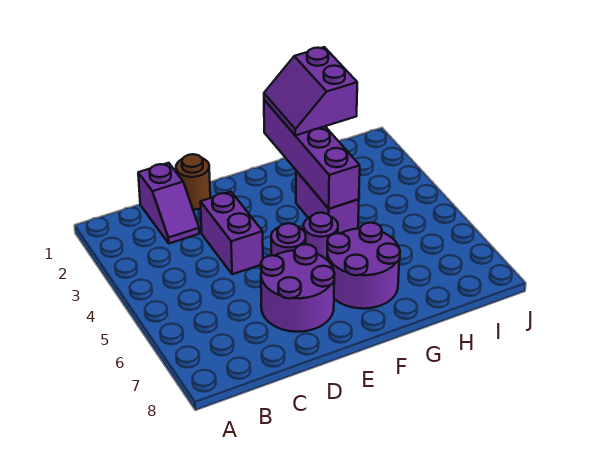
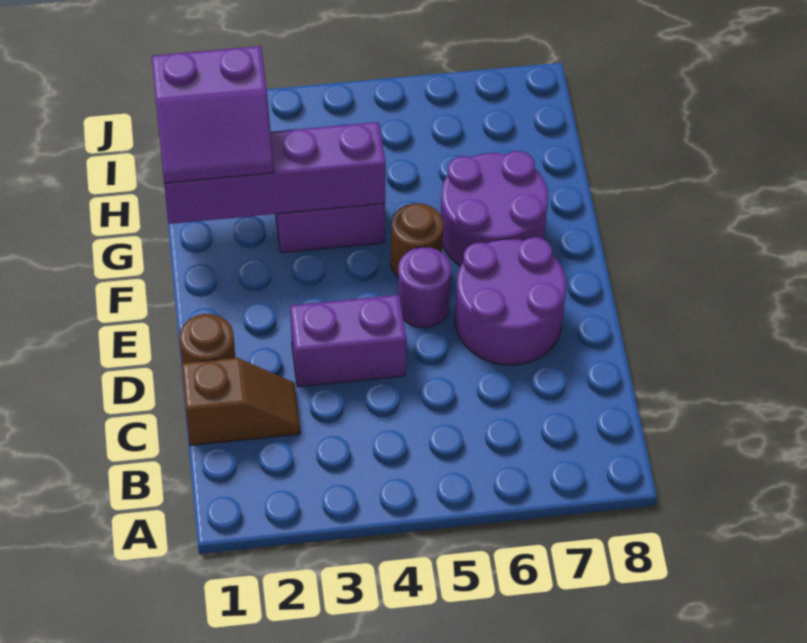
purple 1x2 slope [138,163,199,243] -> brown 1x2 slope [182,358,300,445]
purple 1x1 round brick [304,213,338,259] -> brown 1x1 round brick [391,203,443,277]

